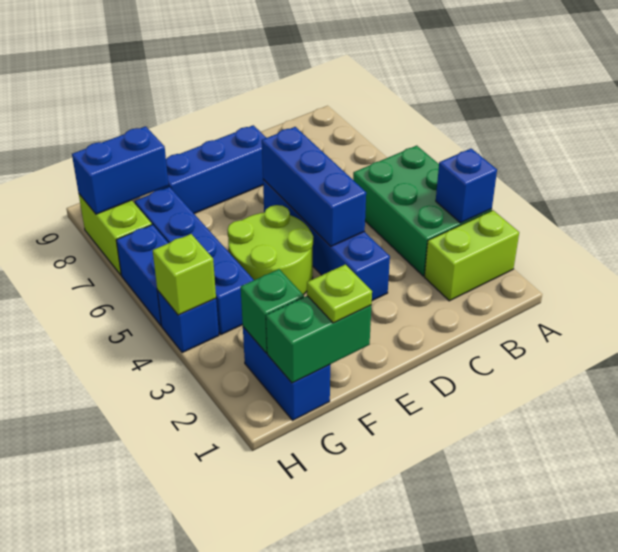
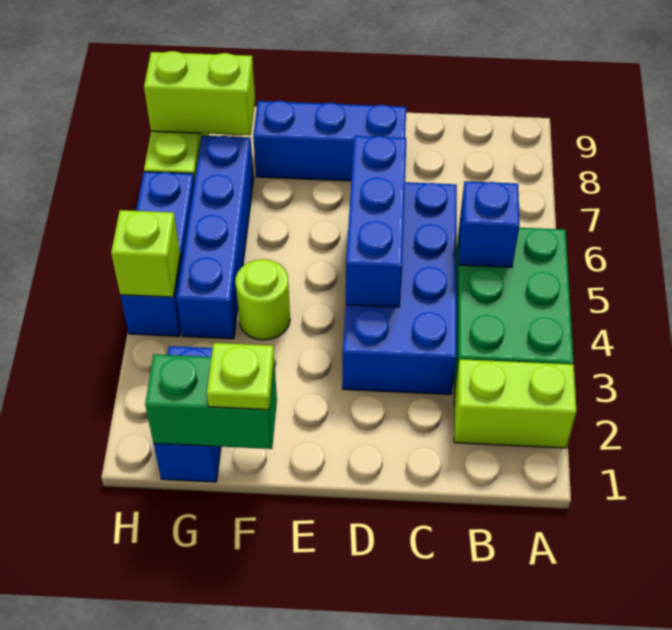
blue 1x1 brick [436,149,497,223] -> blue 1x1 brick moved to [459,181,520,267]
blue 1x4 brick [263,179,390,301] -> blue 2x4 brick [342,182,457,394]
lime 2x2 round brick [228,205,313,295] -> lime 1x1 round brick [235,259,290,340]
green 1x1 brick [241,269,304,353] -> none
blue 1x2 brick [72,126,169,214] -> lime 1x2 brick [144,51,255,135]

